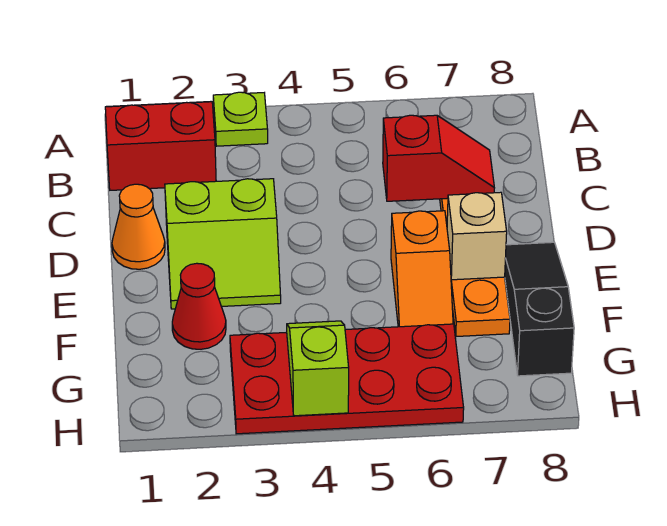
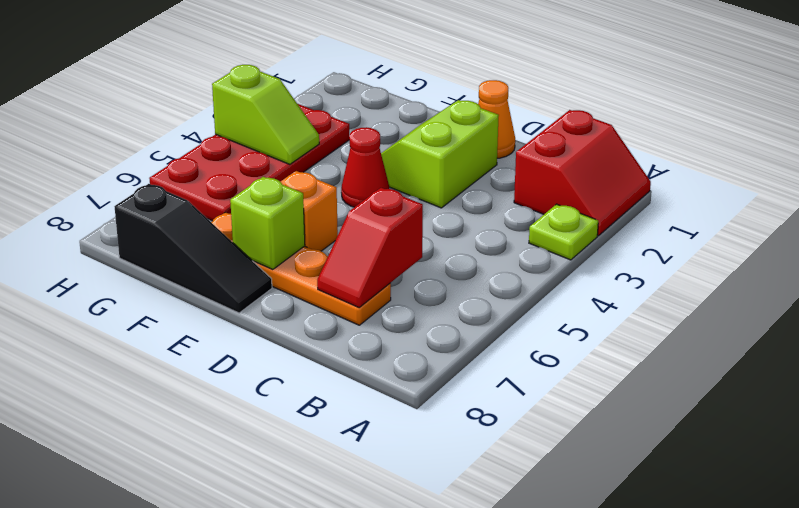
tan 1x1 brick [447,192,507,280] -> lime 1x1 brick [230,177,305,270]
red 1x1 cone [172,263,226,349] -> red 1x1 cone moved to [341,127,389,207]

